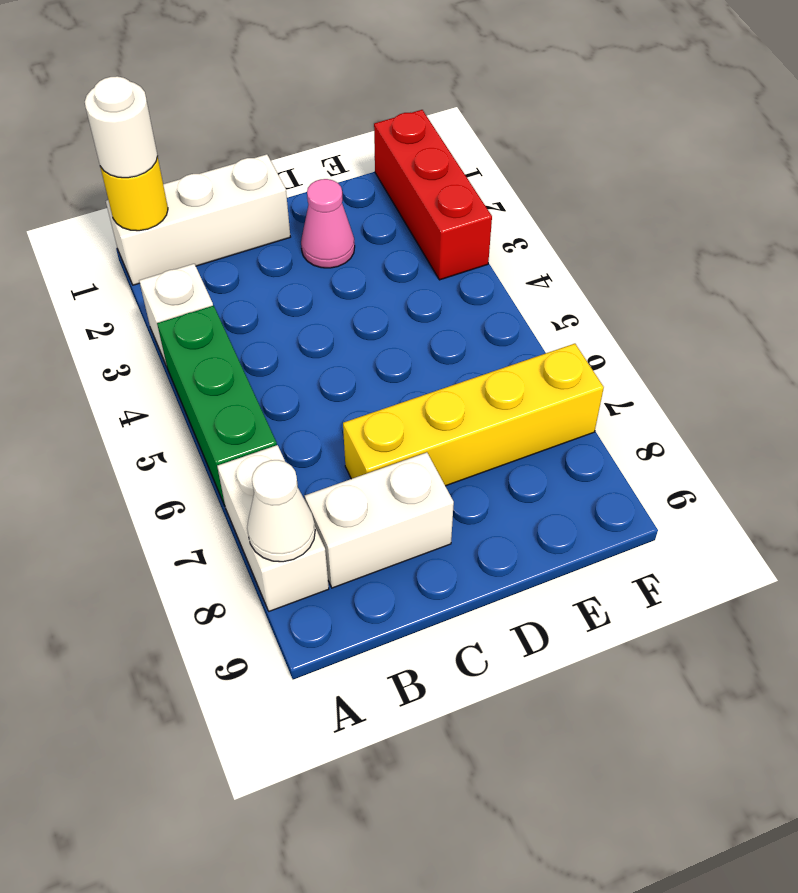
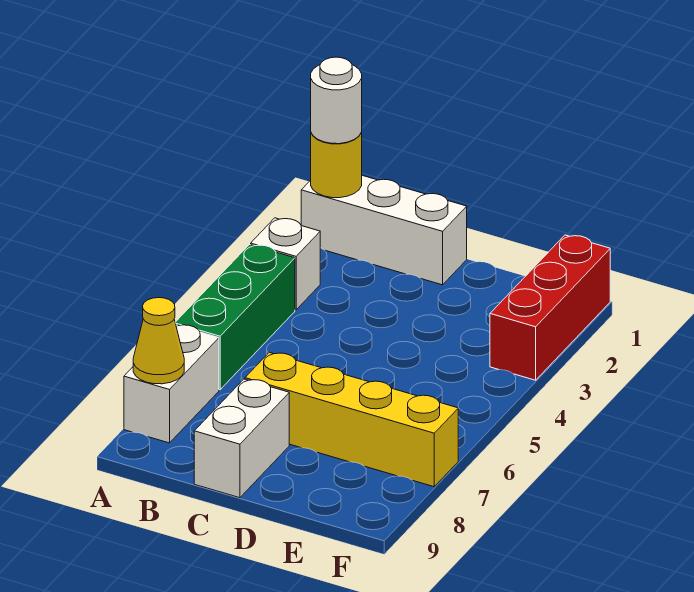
white 1x1 cone [247,460,315,562] -> yellow 1x1 cone [133,298,184,384]
white 1x2 brick [305,452,454,588] -> white 1x2 brick turned to [194,379,289,498]
pink 1x1 cone [301,179,355,268] -> none

